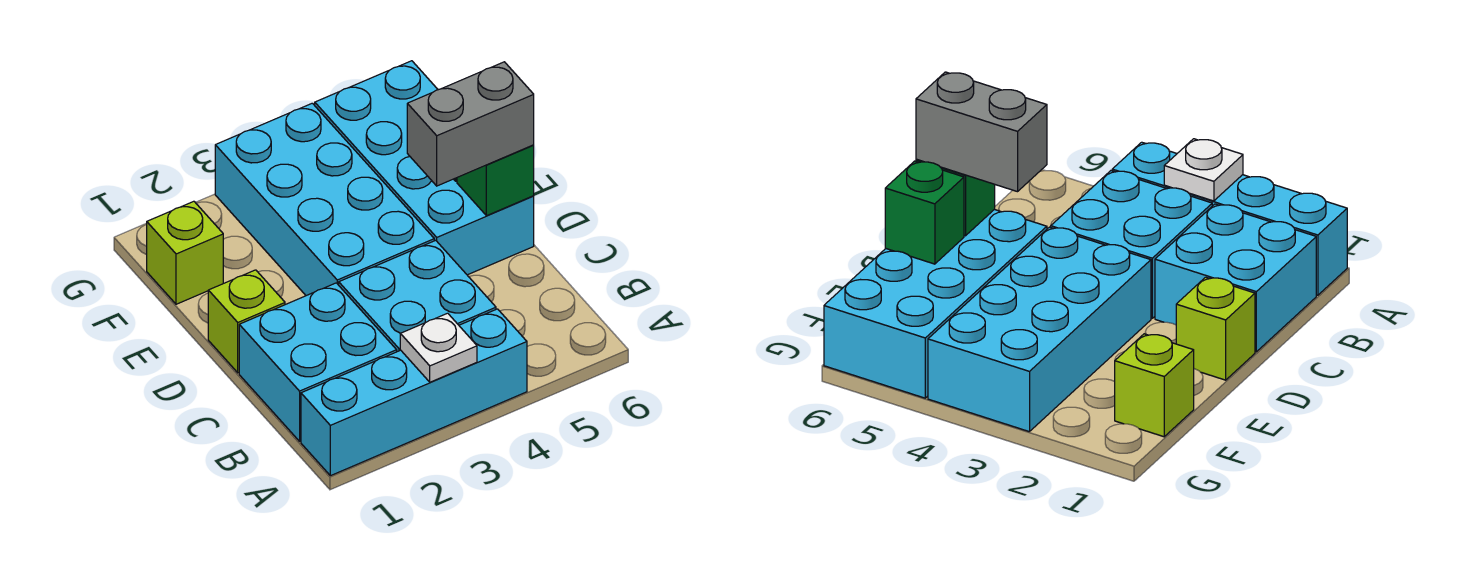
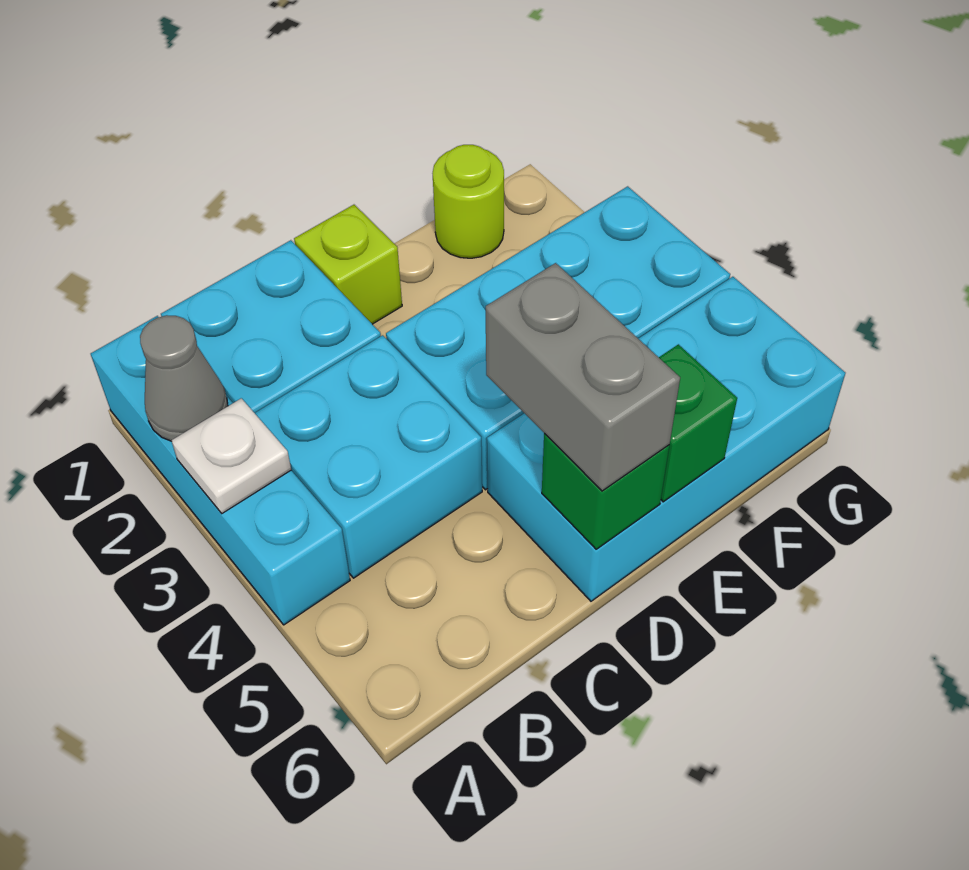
none -> grey 1x1 cone [140,315,228,441]
lime 1x1 brick [147,201,223,304] -> lime 1x1 round brick [432,145,504,258]

